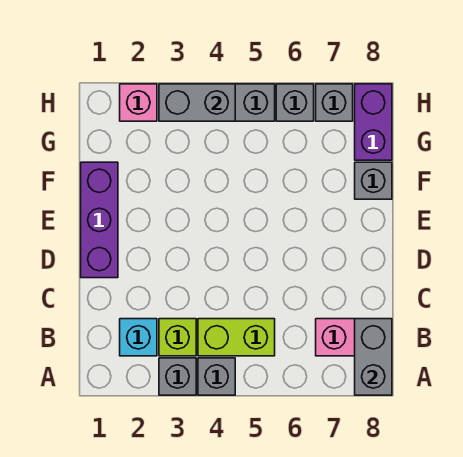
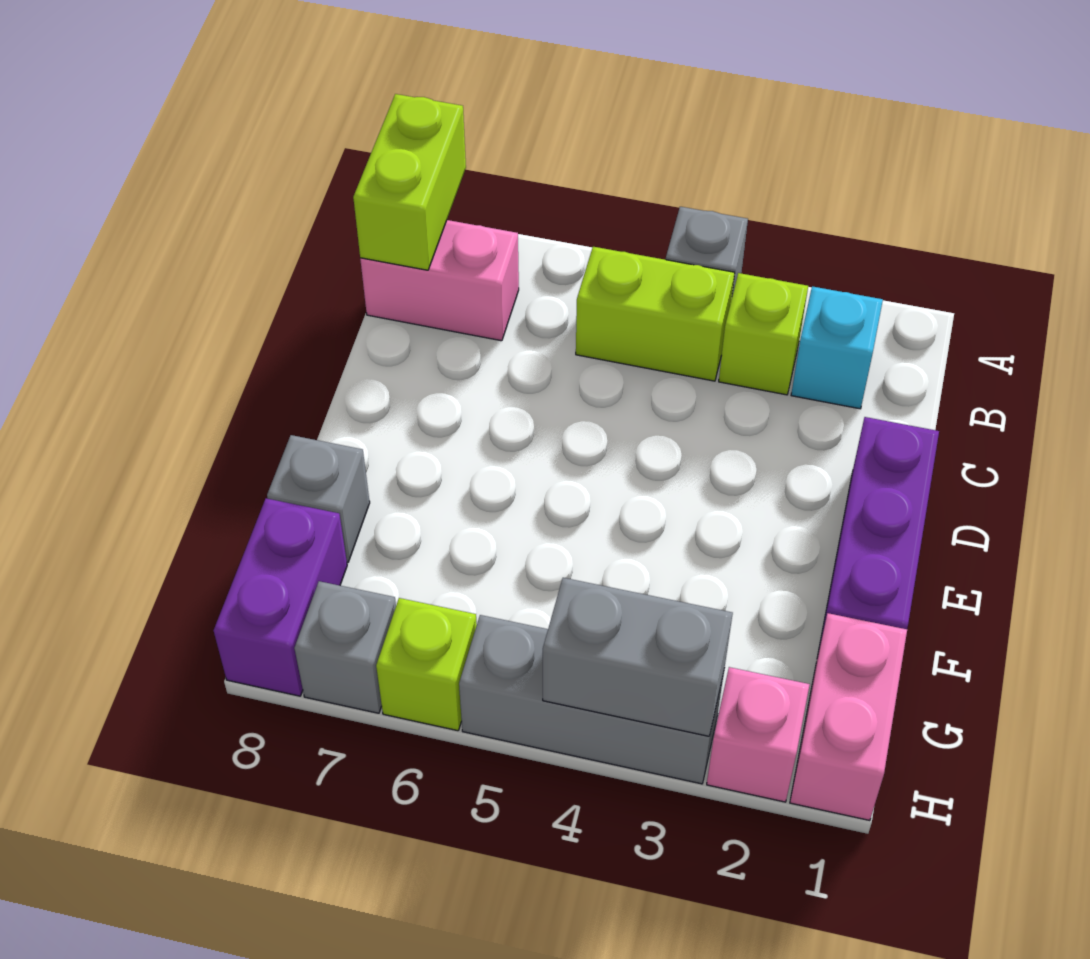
grey 1x1 brick [159,358,196,395] -> none
grey 1x2 brick [355,319,392,395] -> lime 1x2 brick [353,94,466,270]
none -> pink 1x2 brick [790,613,907,821]
grey 1x1 brick [276,84,314,121] -> lime 1x1 brick [376,598,477,731]

